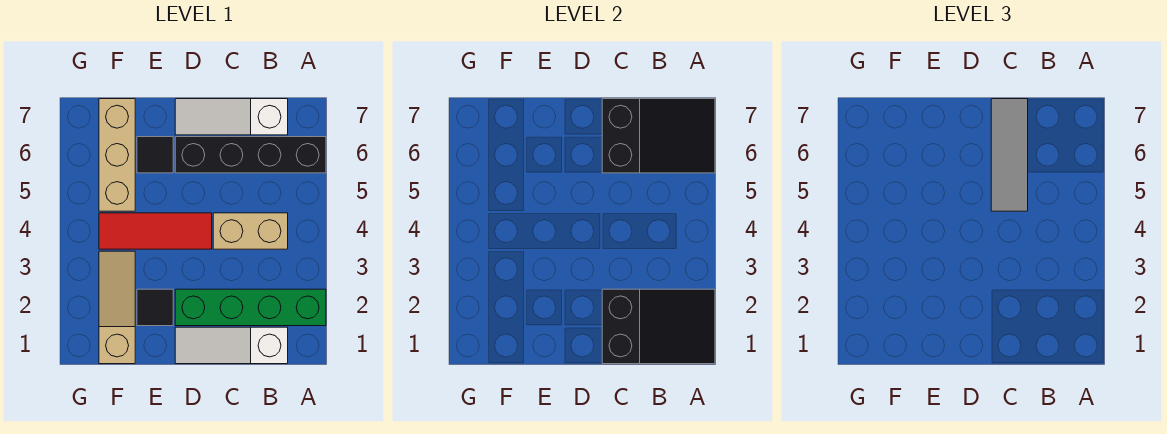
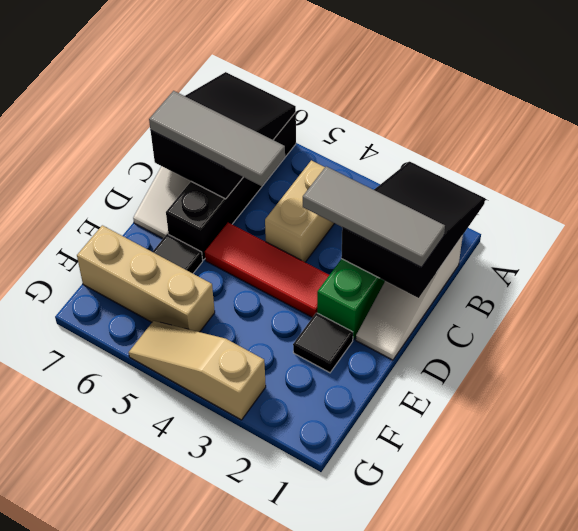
none -> grey 1x3 tile [303,166,445,267]
red 1x3 tile [99,213,212,249] -> red 1x3 tile turned to [205,223,329,318]
tan 1x3 slope [99,251,135,364] -> tan 1x3 slope moved to [129,321,266,420]

